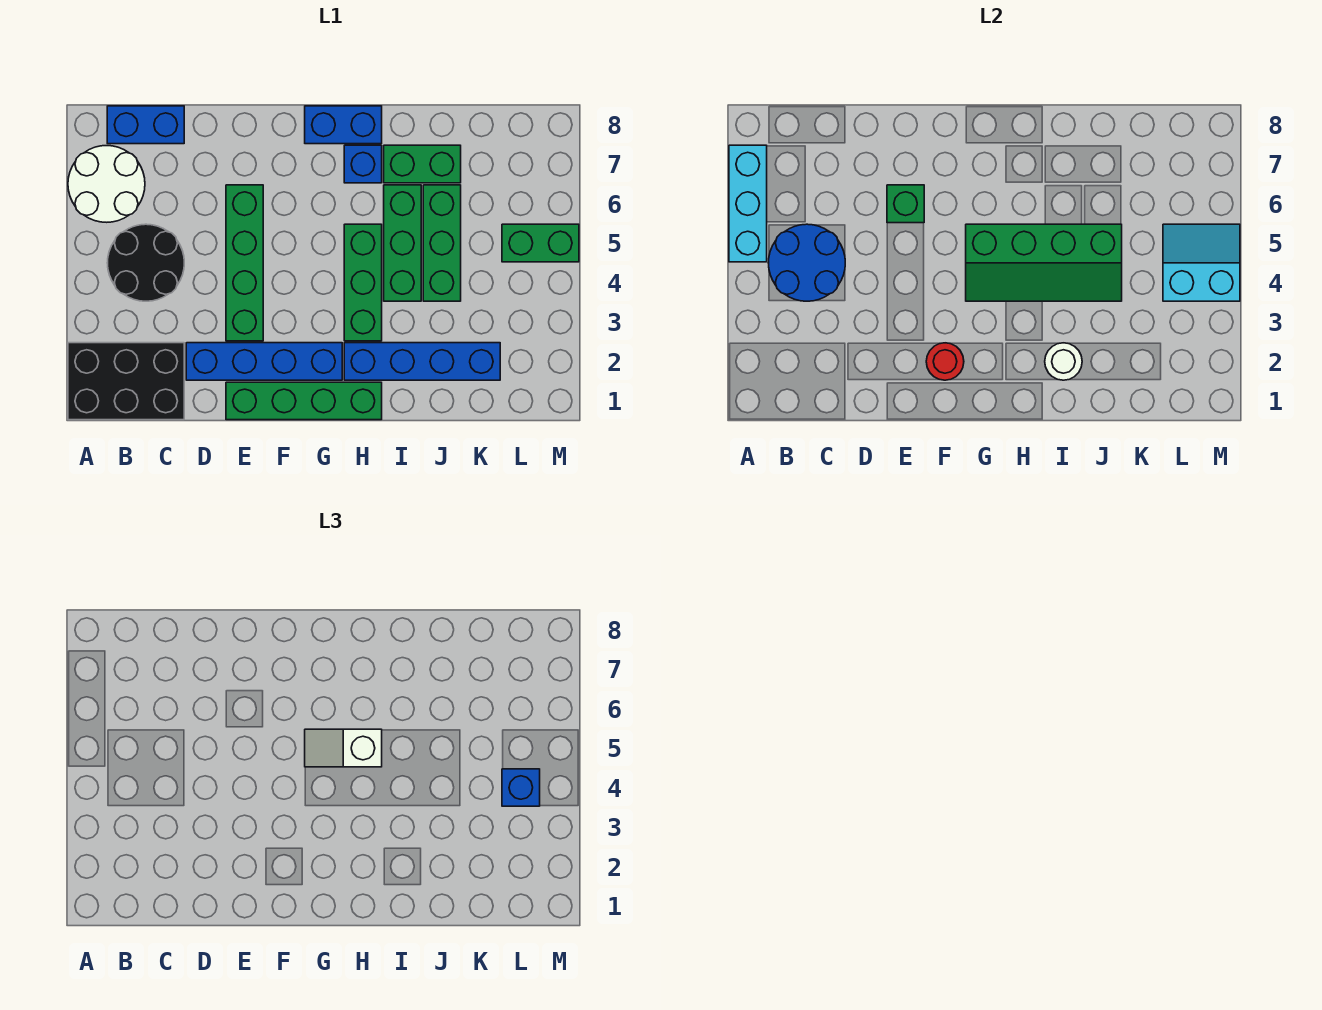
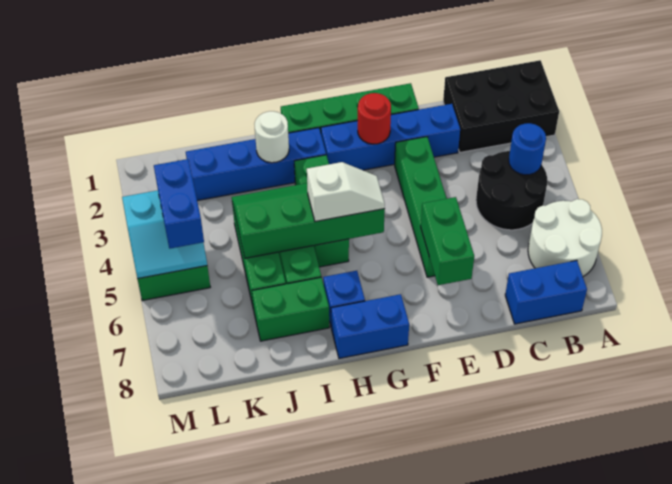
cyan 1x3 brick [729,145,767,262] -> none
blue 2x2 round brick [768,224,845,301] -> blue 1x1 round brick [509,123,546,175]
green 1x1 brick [887,185,924,223] -> green 1x2 brick [421,197,474,285]
blue 1x1 brick [502,769,540,806] -> blue 1x2 brick [154,159,204,248]

